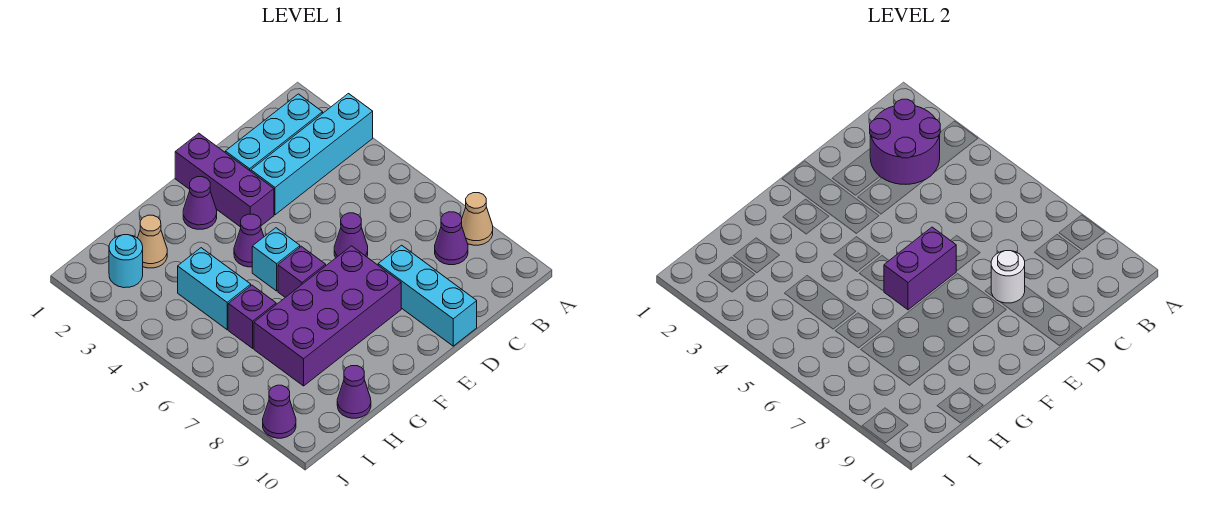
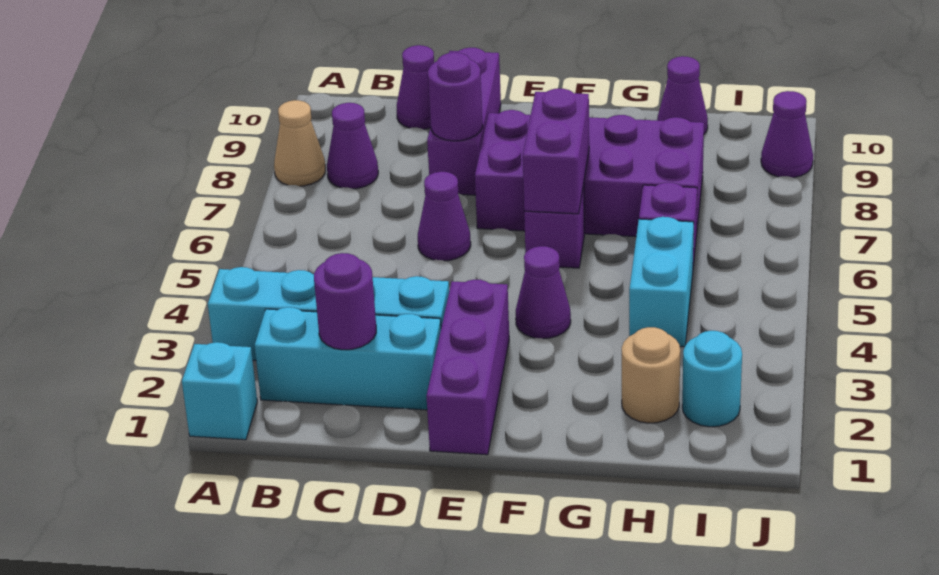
purple 2x2 round brick [870,99,940,184] -> purple 1x1 round brick [314,253,376,350]
cyan 1x3 brick [378,245,477,346] -> purple 1x3 brick [427,48,501,195]
white 1x1 round brick [991,251,1025,303] -> purple 1x1 round brick [428,52,483,141]
purple 1x2 brick [884,227,956,310] -> purple 1x2 brick turned to [523,88,589,214]
purple 1x1 cone [183,177,217,229] -> purple 1x1 cone moved to [397,45,434,129]
cyan 1x1 brick [252,228,300,291] -> cyan 1x1 brick moved to [182,342,257,440]
tan 1x1 cone [138,215,167,268] -> tan 1x1 round brick [622,327,680,423]

